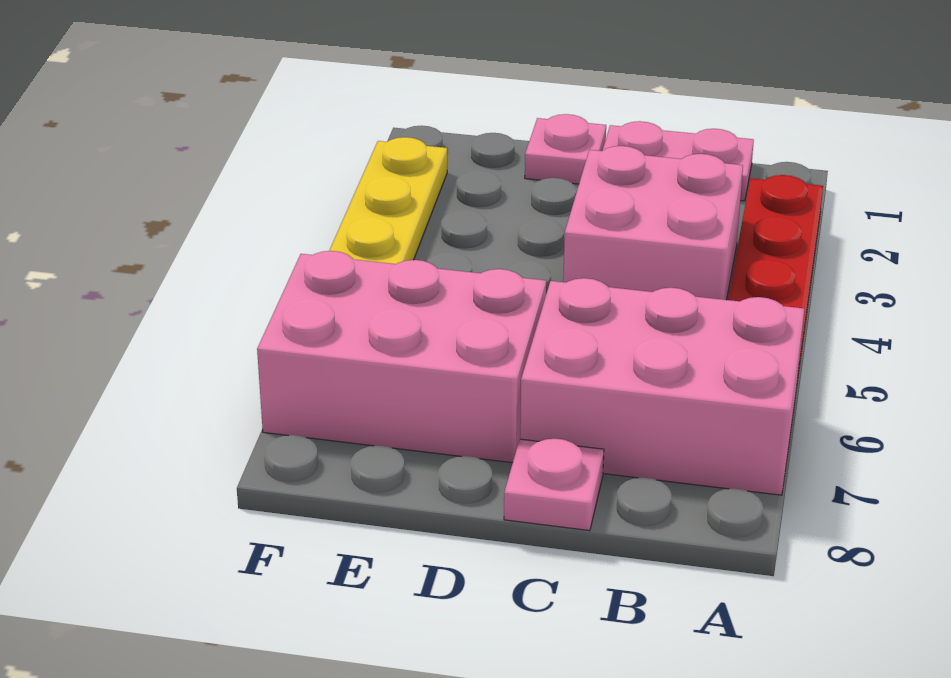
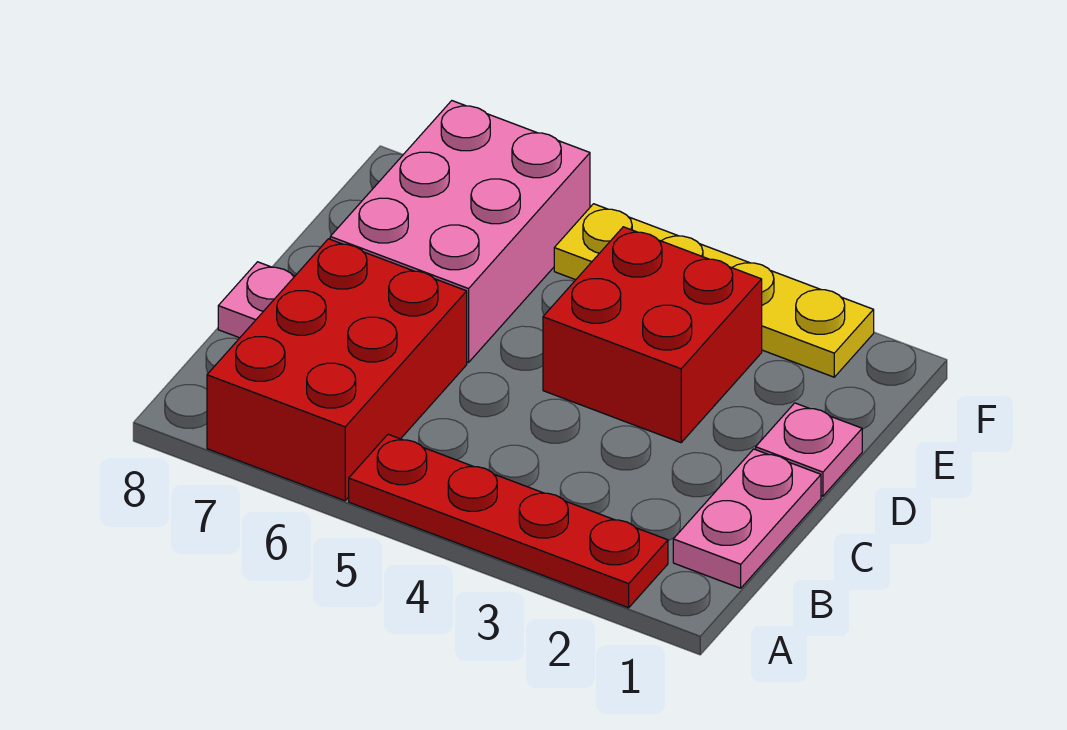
pink 2x3 brick [520,278,804,495] -> red 2x3 brick [207,239,467,501]
pink 2x2 brick [563,146,743,300] -> none
none -> red 2x2 brick [543,227,762,443]

